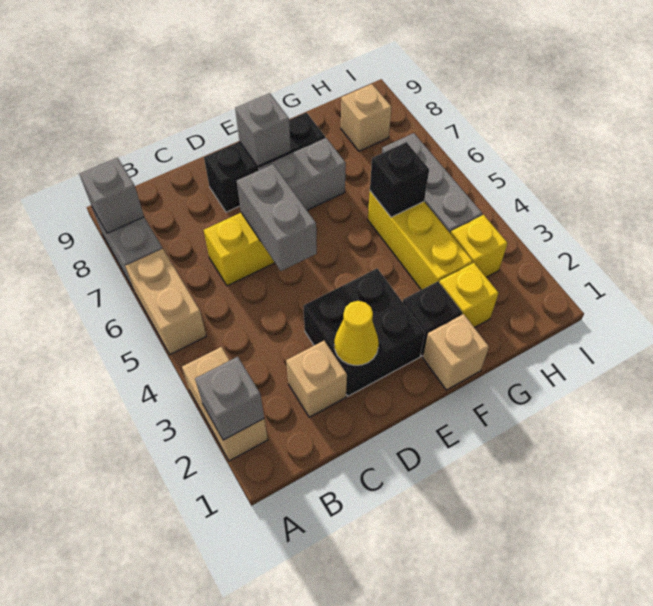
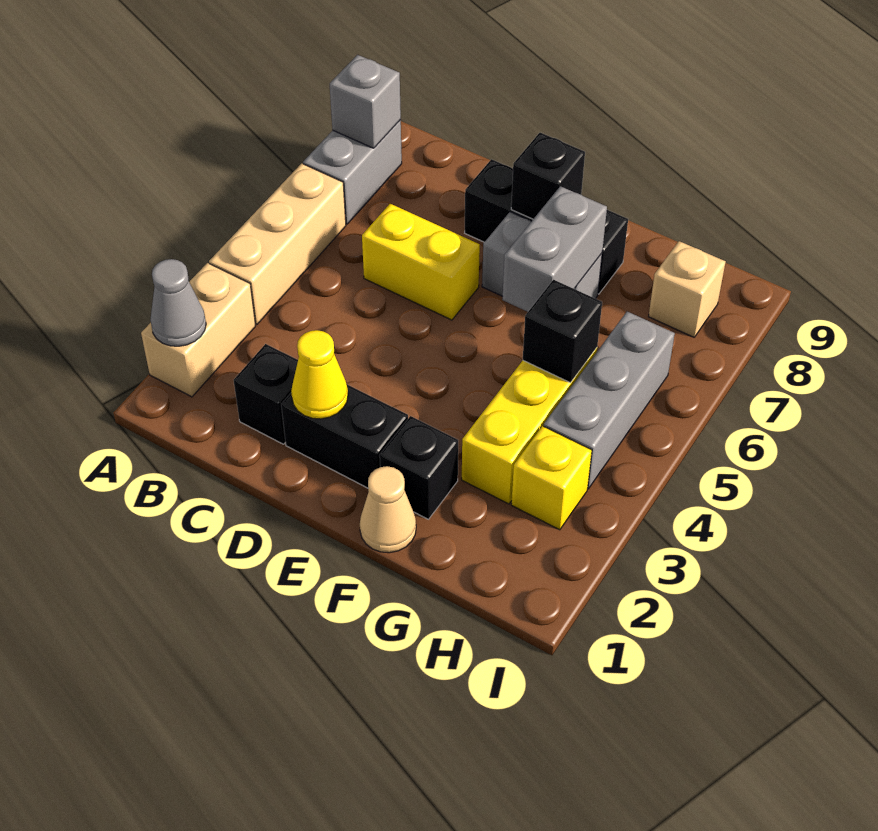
grey 1x1 brick [195,357,264,440] -> grey 1x1 cone [150,259,206,346]
tan 1x2 brick [125,249,206,354] -> tan 1x3 brick [209,163,346,324]
tan 1x1 brick [286,341,347,417] -> black 1x1 brick [234,344,298,444]
black 2x2 brick [303,269,425,396] -> black 1x2 brick [281,385,408,488]
grey 1x2 brick [237,164,317,271] -> grey 1x2 brick moved to [502,186,607,312]
grey 1x1 brick [235,93,291,166] -> black 1x1 brick [511,133,585,219]
tan 1x1 brick [423,314,489,390] -> tan 1x1 cone [360,466,416,553]
yellow 1x1 brick [439,263,499,328] -> none

